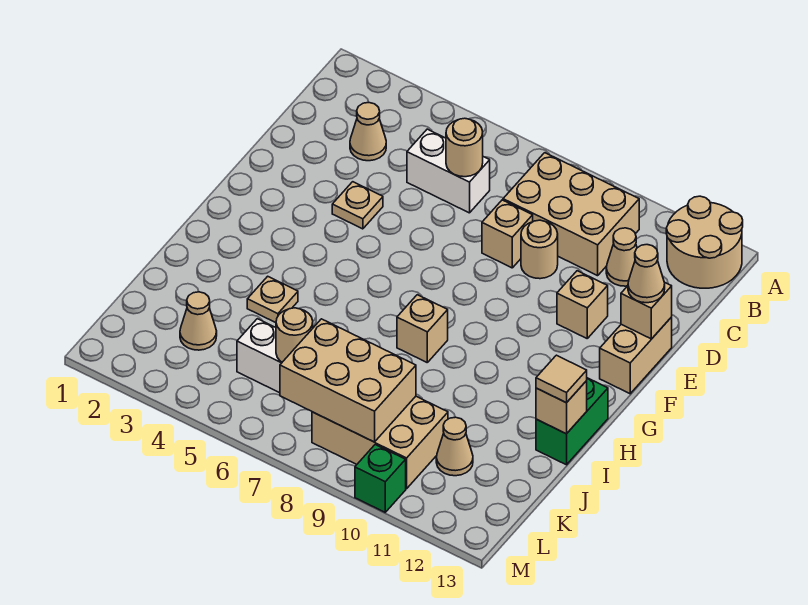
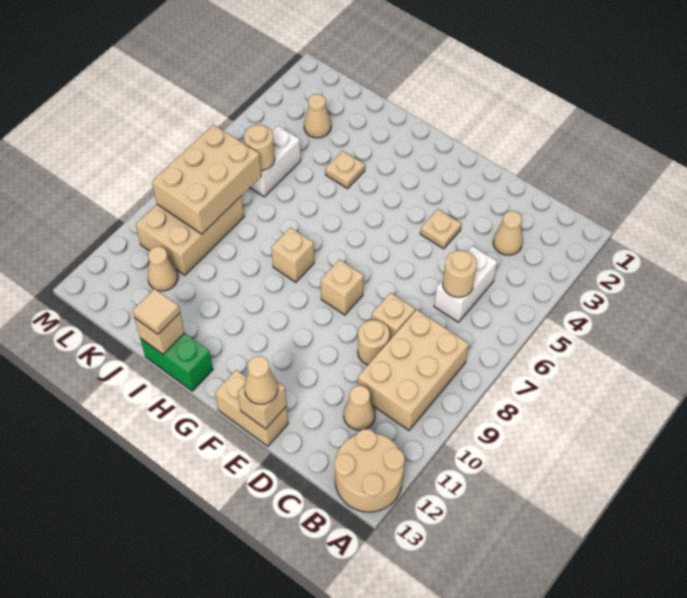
tan 1x1 brick [557,271,608,338] -> tan 1x1 brick moved to [321,260,364,315]
green 1x1 brick [355,445,406,512] -> none

